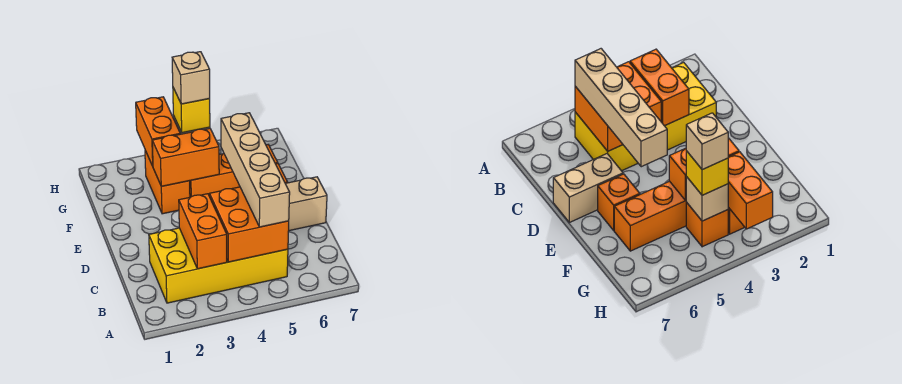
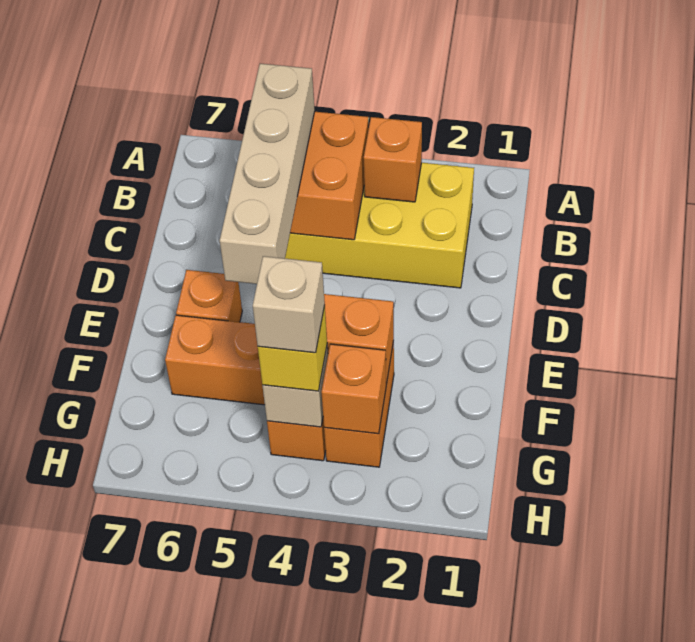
orange 1x2 brick [179,194,227,269] -> orange 1x1 brick [364,117,422,202]
tan 1x2 brick [285,177,327,231] -> none
orange 1x2 brick [136,97,180,166] -> orange 1x1 brick [321,344,386,434]

